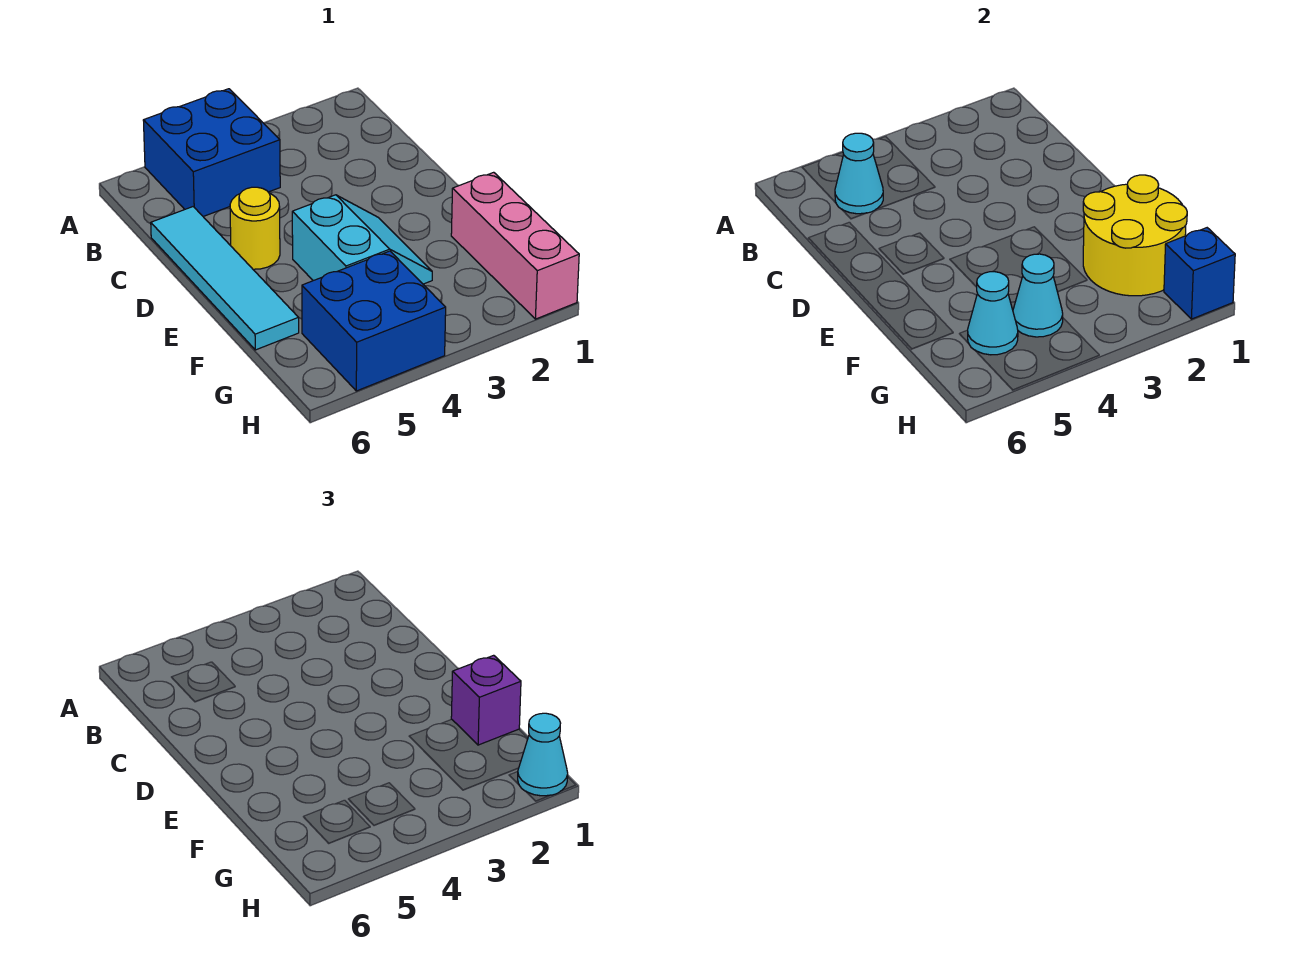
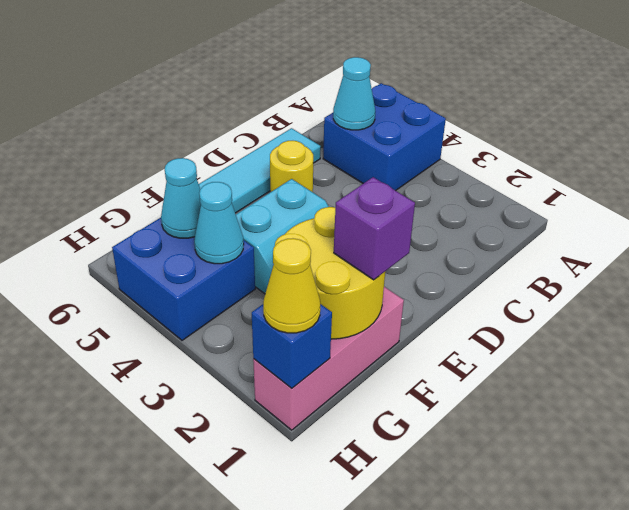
cyan 1x1 cone [518,713,568,796] -> yellow 1x1 cone [263,238,320,333]

